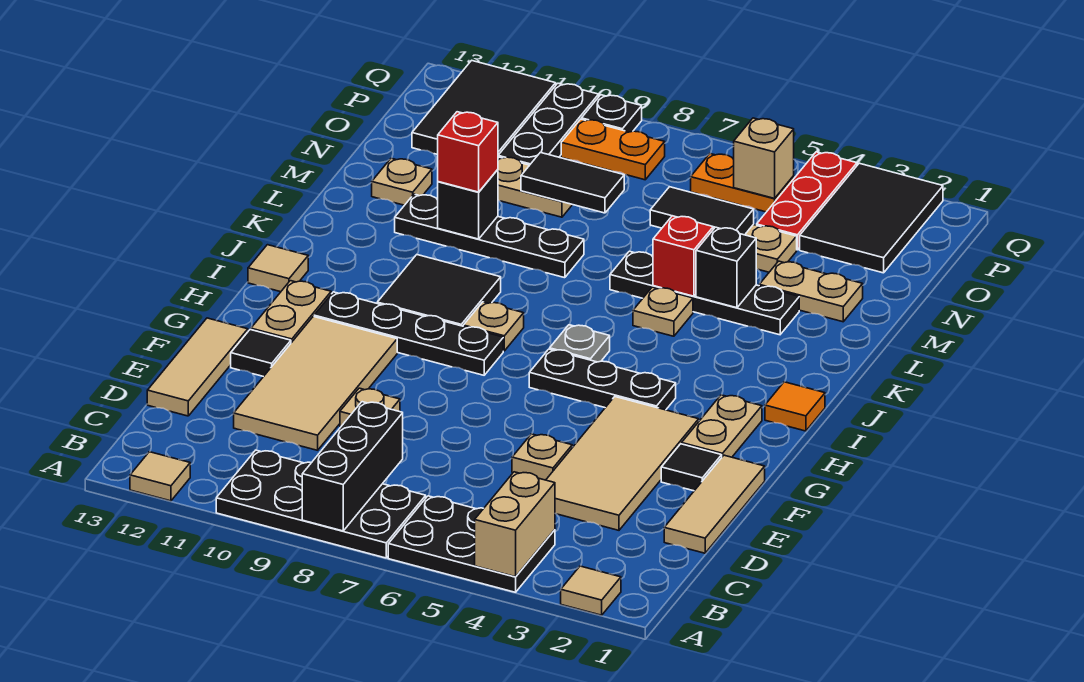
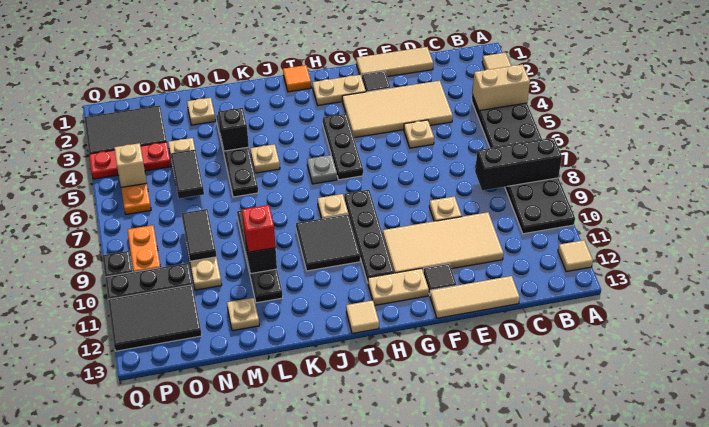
red 1x1 brick [653,216,713,296] -> none
tan 1x2 plate [759,261,863,322] -> tan 1x1 plate [187,98,215,125]

